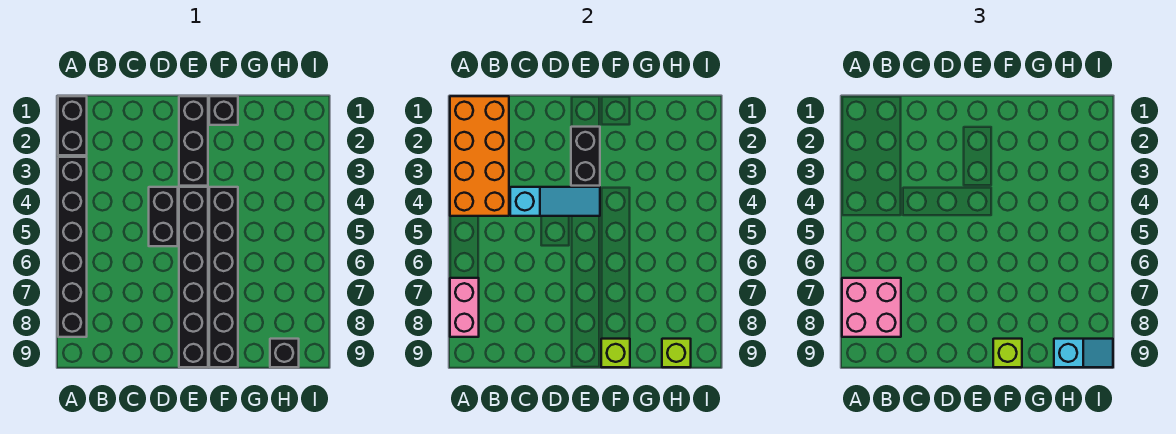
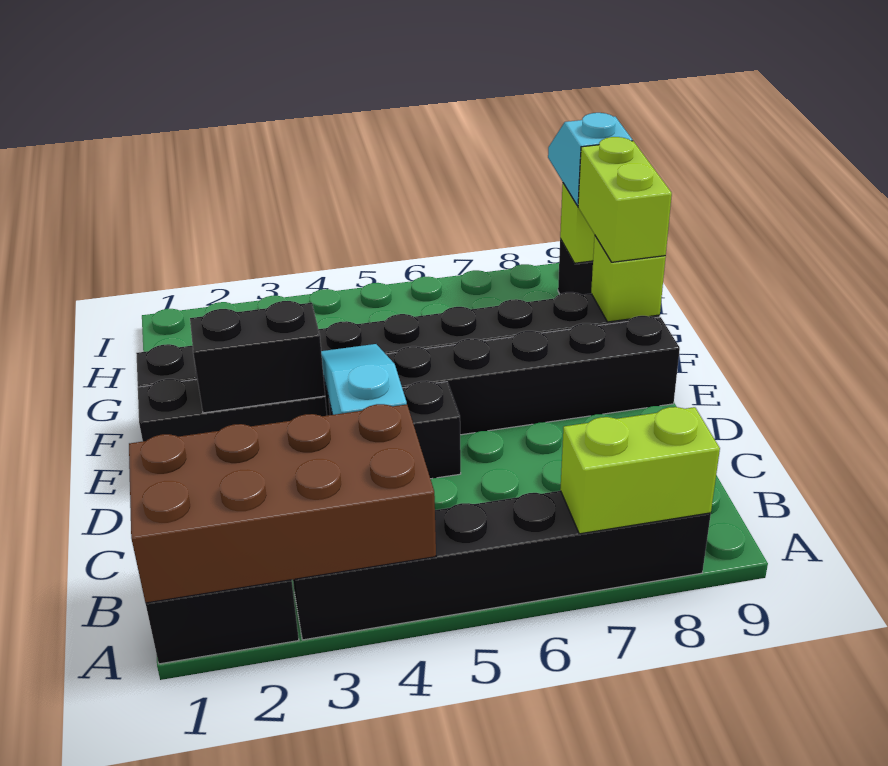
orange 2x4 brick [450,96,509,216] -> brown 2x4 brick [129,404,436,603]
pink 1x2 brick [450,278,479,337] -> lime 1x2 brick [560,407,720,534]
pink 2x2 brick [842,278,901,337] -> none
lime 1x1 brick [993,339,1022,367] -> lime 1x2 brick [578,137,672,262]

